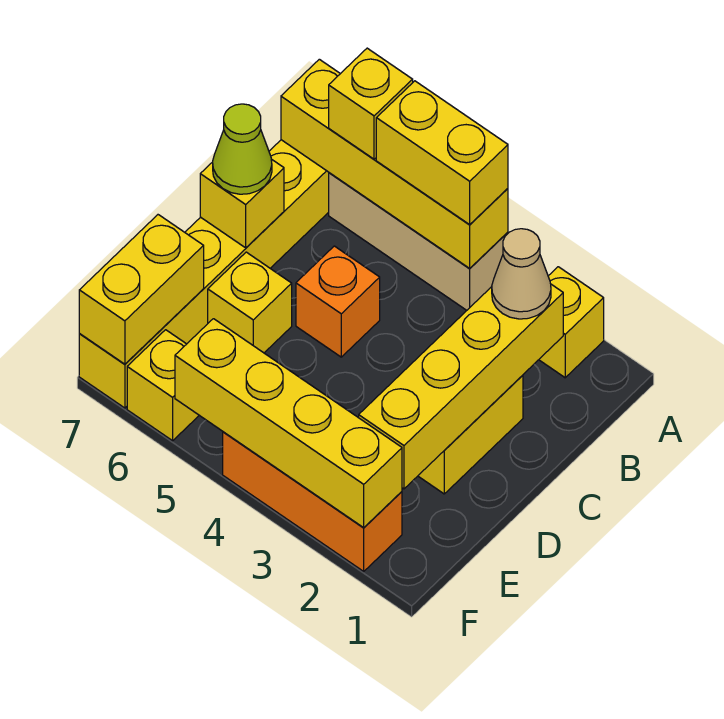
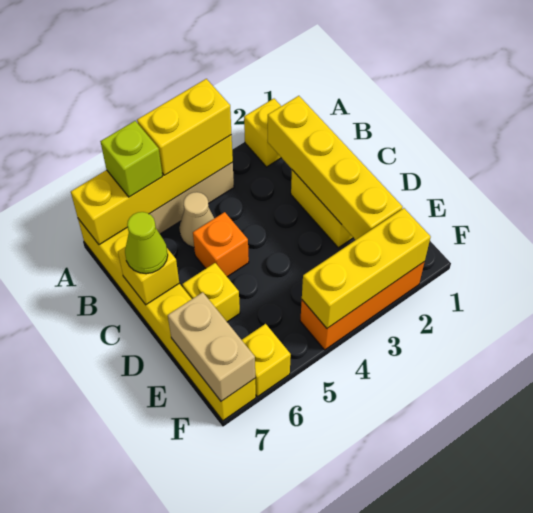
yellow 1x1 brick [329,48,413,159] -> lime 1x1 brick [100,121,163,197]
tan 1x1 cone [492,229,551,319] -> tan 1x1 cone moved to [179,192,214,247]
yellow 1x2 brick [79,215,204,364] -> tan 1x2 brick [168,292,255,401]
yellow 1x4 brick [175,319,402,528] -> yellow 1x3 brick [302,208,431,328]

